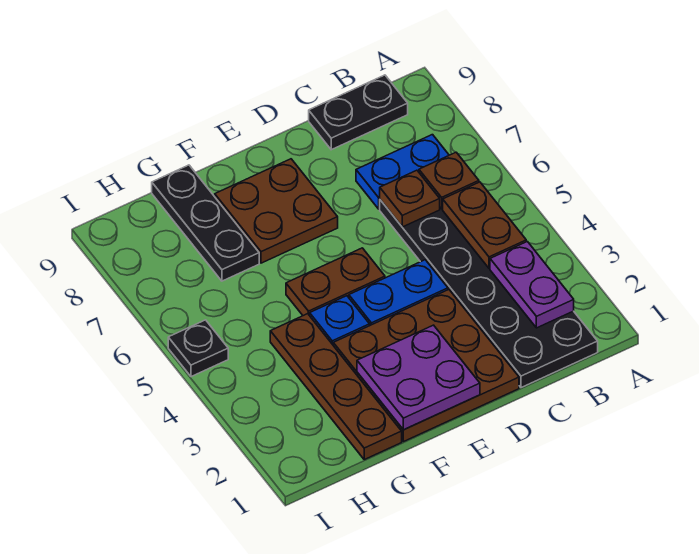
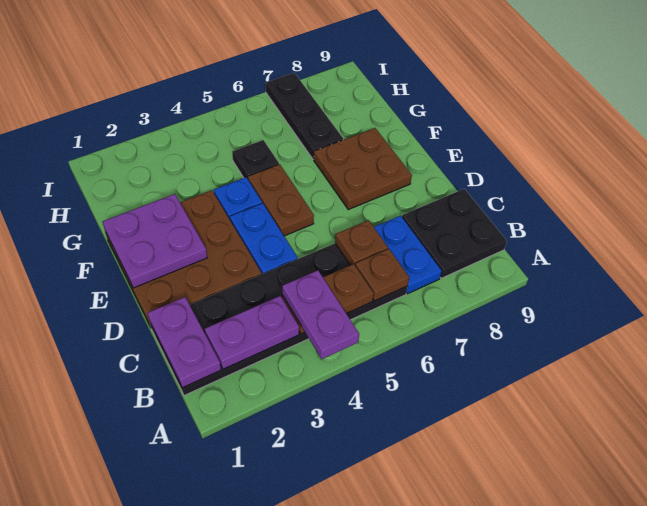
none -> purple 1x2 plate [282,270,359,359]
none -> purple 1x2 plate [148,297,221,388]
black 1x2 plate [309,75,408,150] -> black 2x2 plate [402,189,507,278]
brown 1x4 plate [270,314,402,460] -> none
black 1x3 plate [152,165,259,281] -> black 1x3 plate turned to [266,73,343,159]
black 1x1 plate [168,320,228,377] -> black 1x1 plate moved to [232,140,279,179]

